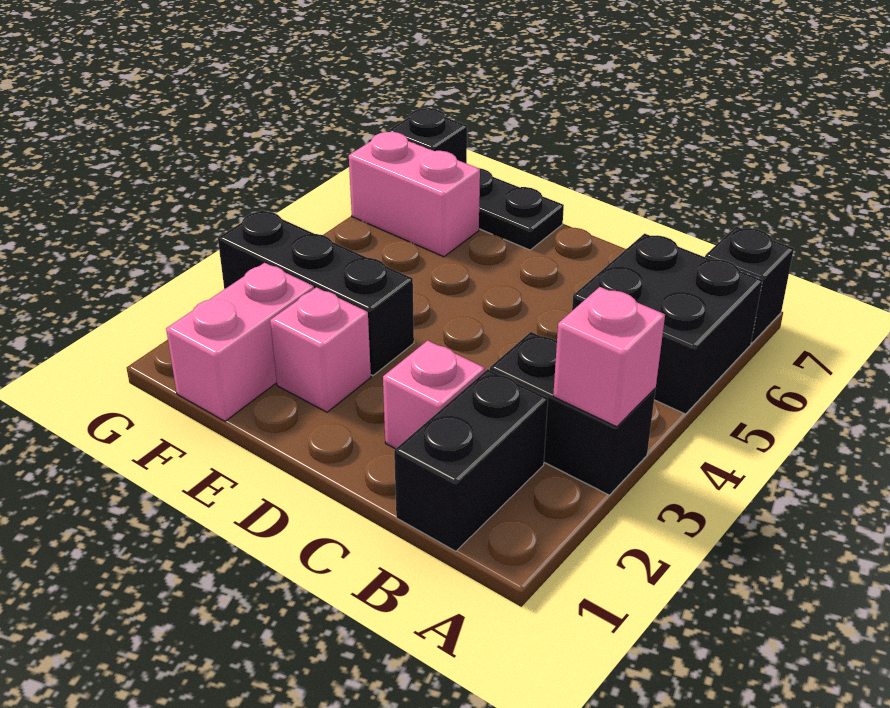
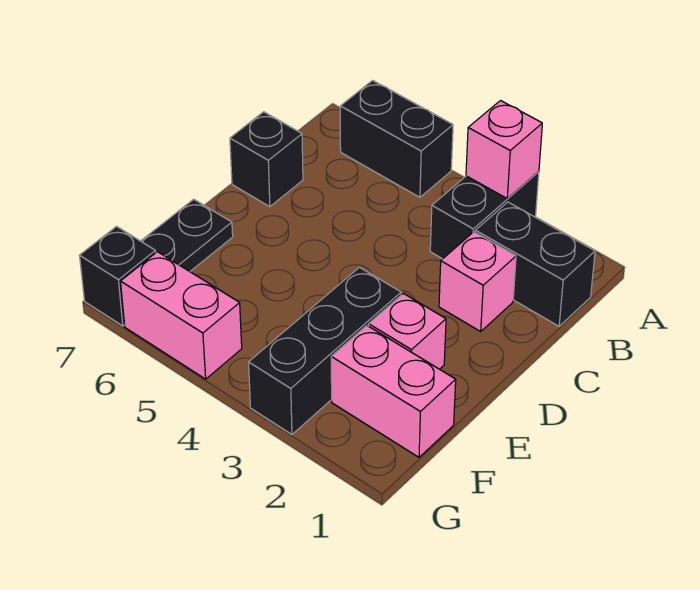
black 2x2 brick [572,234,763,414] -> black 1x2 brick [340,80,453,197]
black 1x1 brick [705,227,794,343] -> black 1x1 brick moved to [230,112,303,207]
pink 1x2 brick [349,132,480,257] -> pink 1x2 brick turned to [121,252,242,379]

